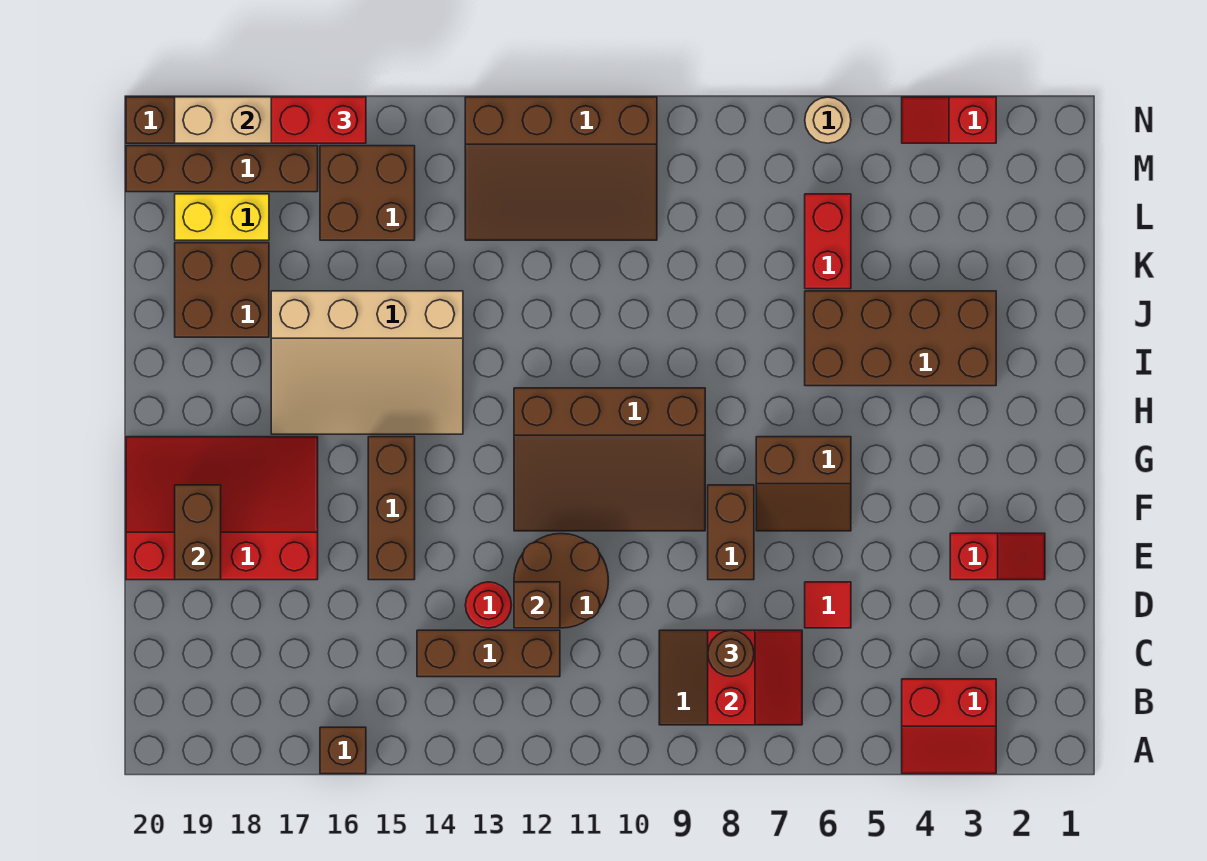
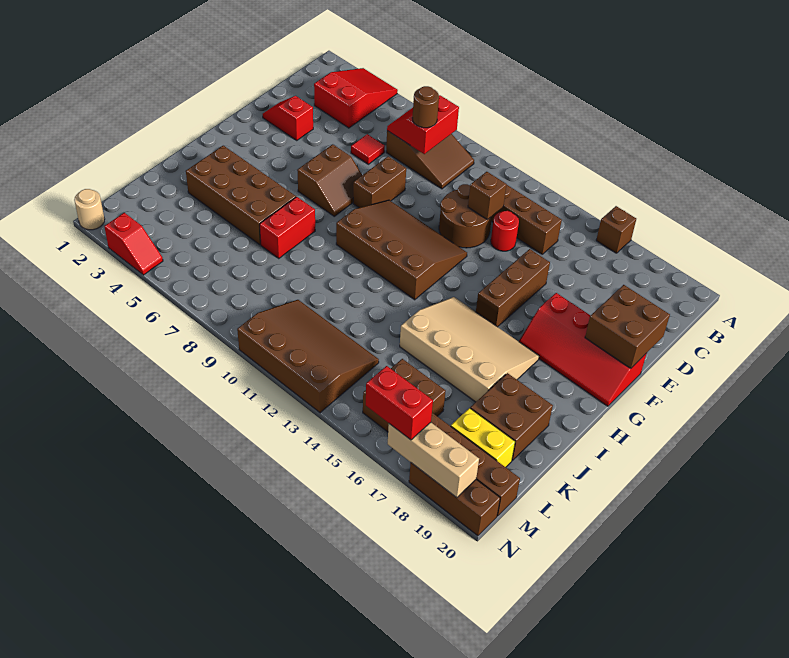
red 2x2 slope [902,679,996,774] -> red 2x3 slope [314,68,398,128]
red 3x4 slope [126,437,318,580] -> red 2x4 slope [519,293,647,406]
brown 1x2 brick [175,485,221,580] -> brown 2x2 brick [585,285,670,368]
brown 2x2 slope [756,437,851,531] -> brown 2x2 slope turned to [297,144,362,216]
red 1x2 brick [805,194,851,289] -> red 1x2 brick moved to [260,197,315,258]
tan 1x1 round brick [805,97,851,143] -> tan 1x1 round brick moved to [74,189,105,230]

